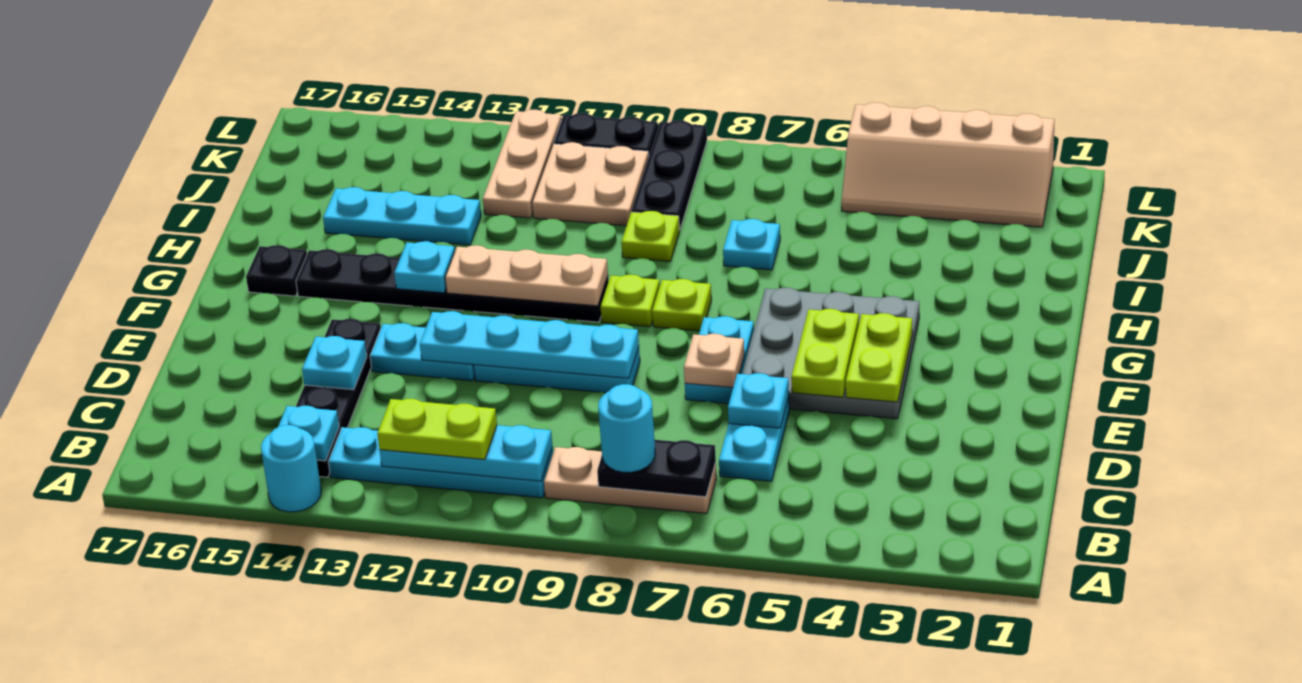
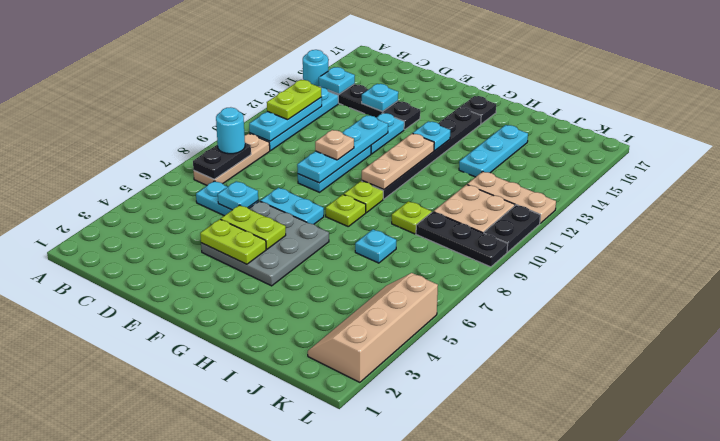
tan 1x1 plate [684,334,744,388] -> tan 1x1 plate moved to [315,130,354,160]

